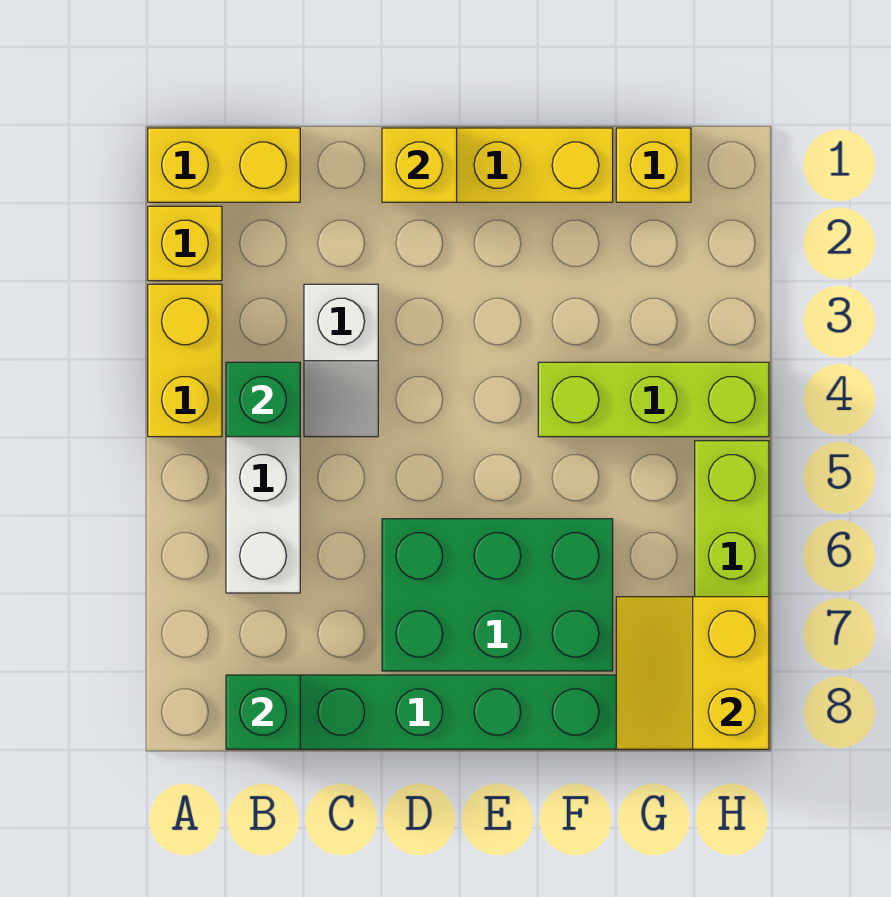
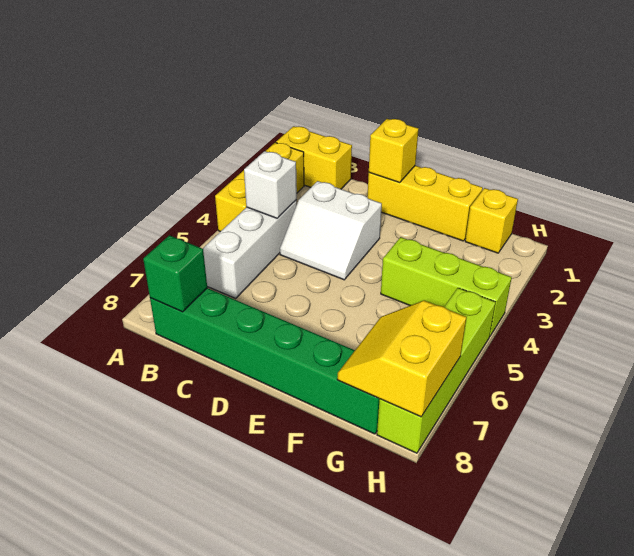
green 1x1 brick [226,362,300,437] -> white 1x1 brick [244,151,297,218]
white 1x2 slope [304,284,378,437] -> white 2x2 slope [280,181,382,280]
green 2x3 brick [382,519,613,671] -> none

